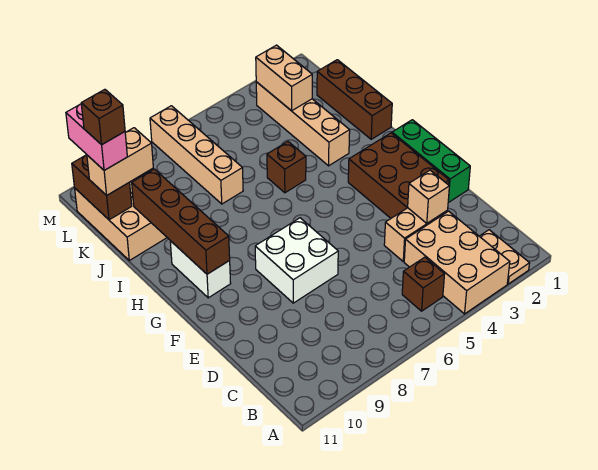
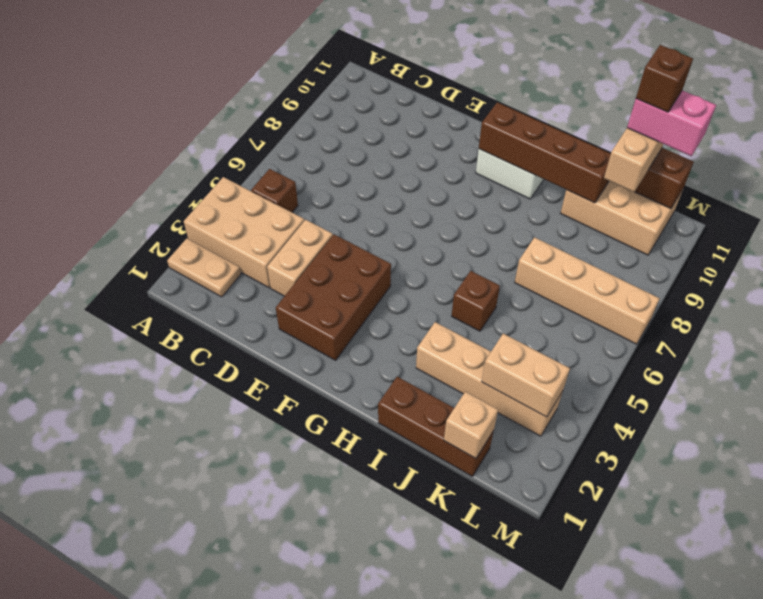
tan 1x1 brick [408,170,449,223] -> tan 1x1 brick moved to [444,392,498,459]
green 1x3 brick [392,120,470,203] -> none
brown 2x3 brick [348,133,449,218] -> brown 2x3 brick turned to [276,235,391,360]
white 2x2 brick [255,218,338,303] -> none

